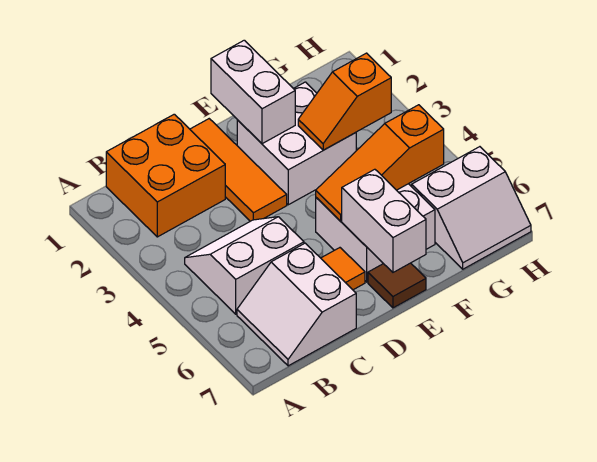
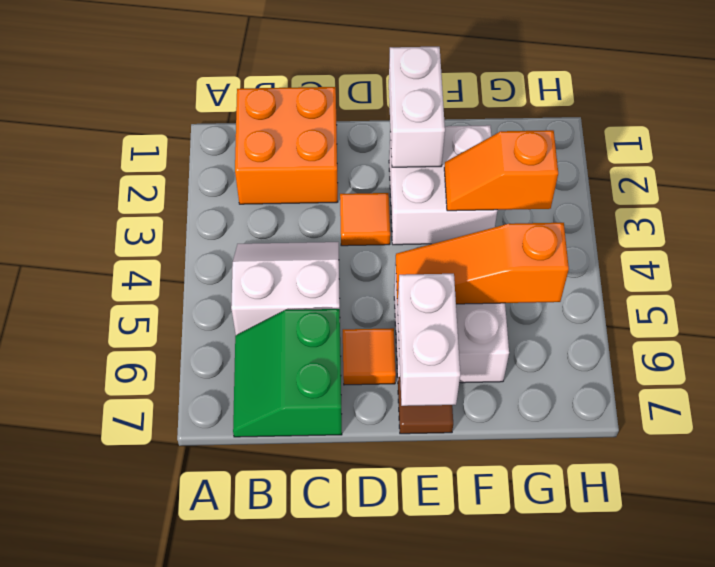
white 2x2 slope [237,243,356,366] -> green 2x2 slope [233,309,342,437]
orange 1x3 tile [190,119,287,221] -> orange 1x1 tile [340,193,390,246]
white 2x2 slope [412,147,531,269] -> none

